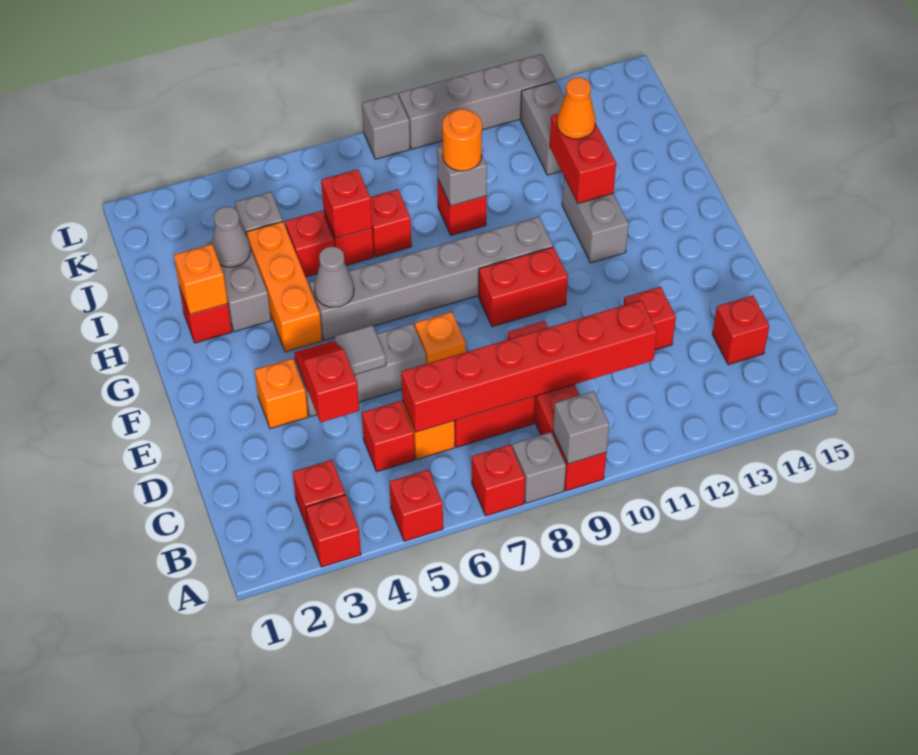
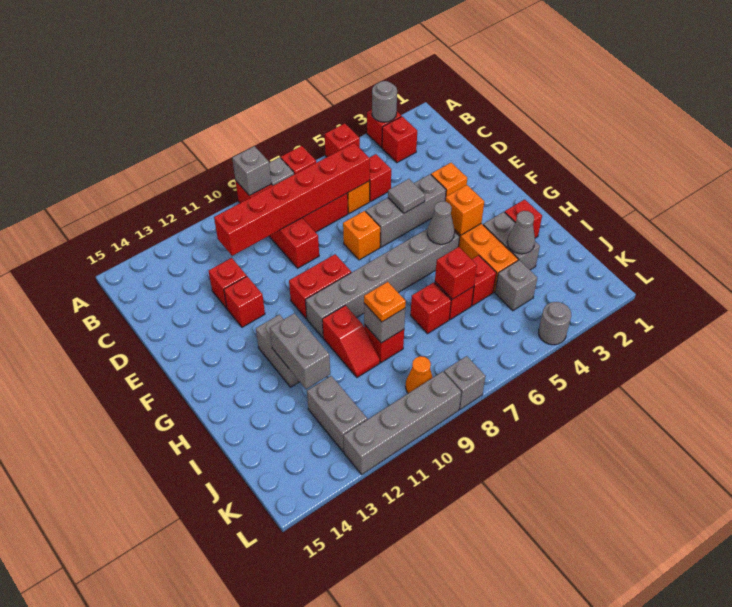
none -> grey 1x1 round brick [372,81,397,122]
red 1x1 brick [712,296,769,365] -> red 1x1 brick moved to [224,276,265,327]
red 1x2 slope [294,341,359,423] -> red 1x2 slope moved to [322,305,380,377]
orange 1x1 brick [174,244,228,314] -> orange 1x1 brick moved to [445,185,484,235]
red 1x2 brick [550,114,616,203] -> grey 1x2 brick [270,313,330,389]
orange 1x1 round brick [442,109,482,171] -> orange 1x1 plate [364,282,406,322]
orange 1x1 cone [557,77,596,139] -> orange 1x1 cone moved to [406,356,433,393]
none -> grey 1x1 round brick [538,302,571,345]

